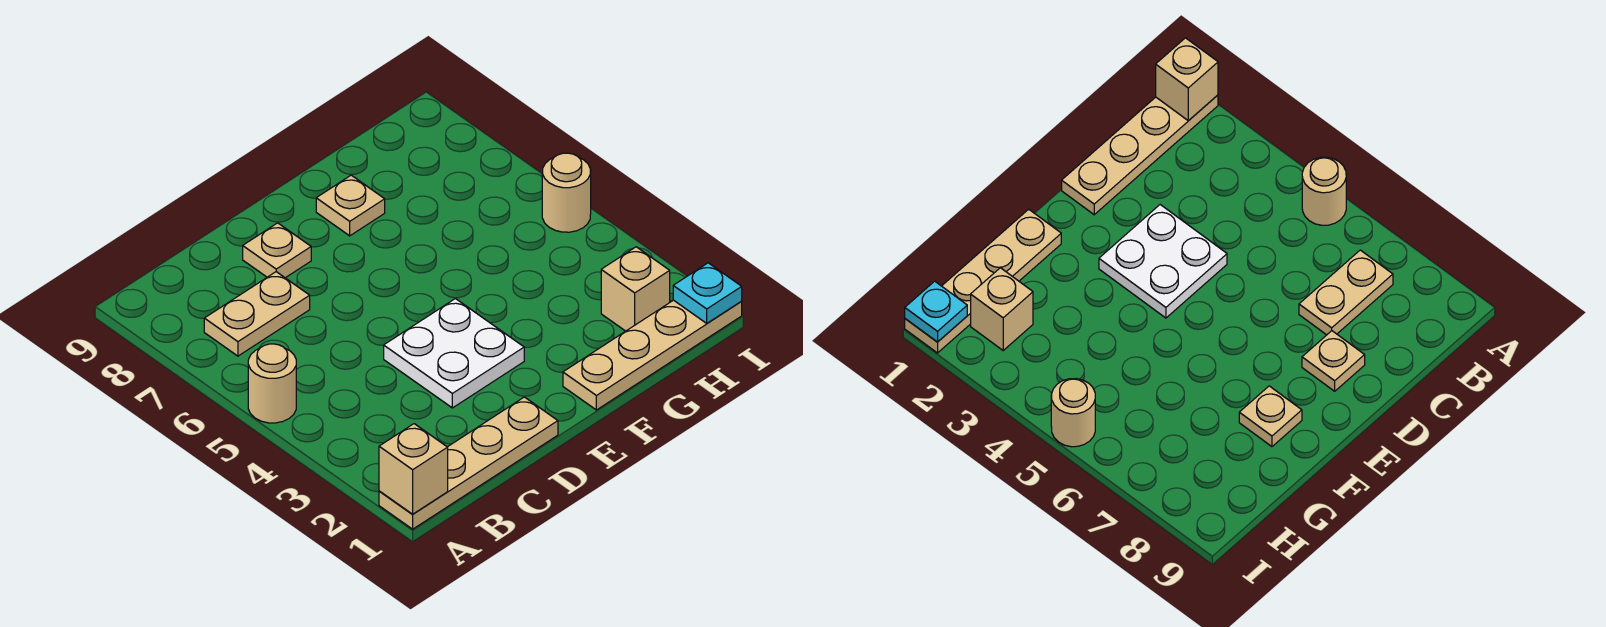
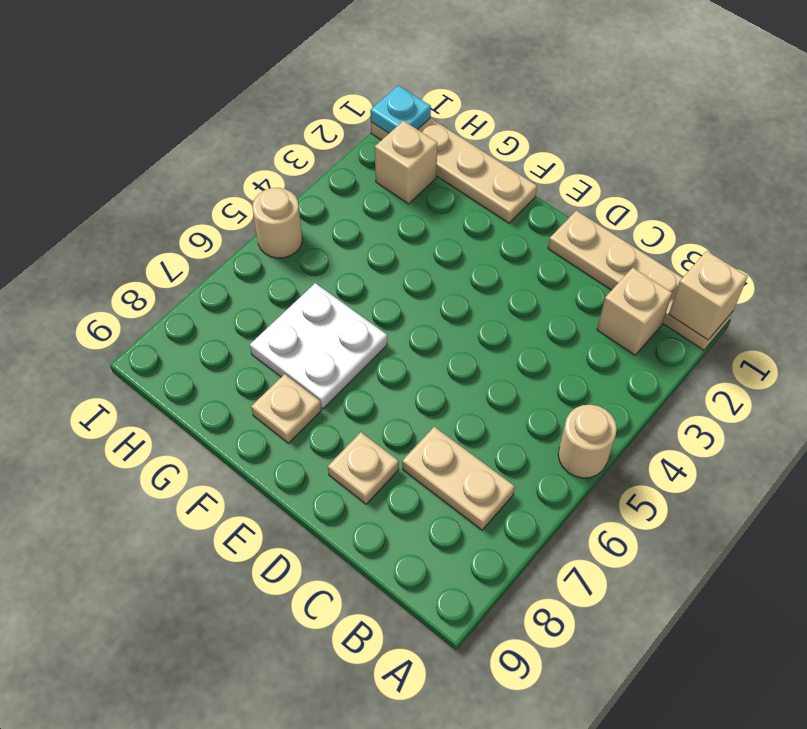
none -> tan 1x1 brick [597,268,672,355]
white 2x2 plate [384,299,524,408] -> white 2x2 plate moved to [250,283,387,409]

